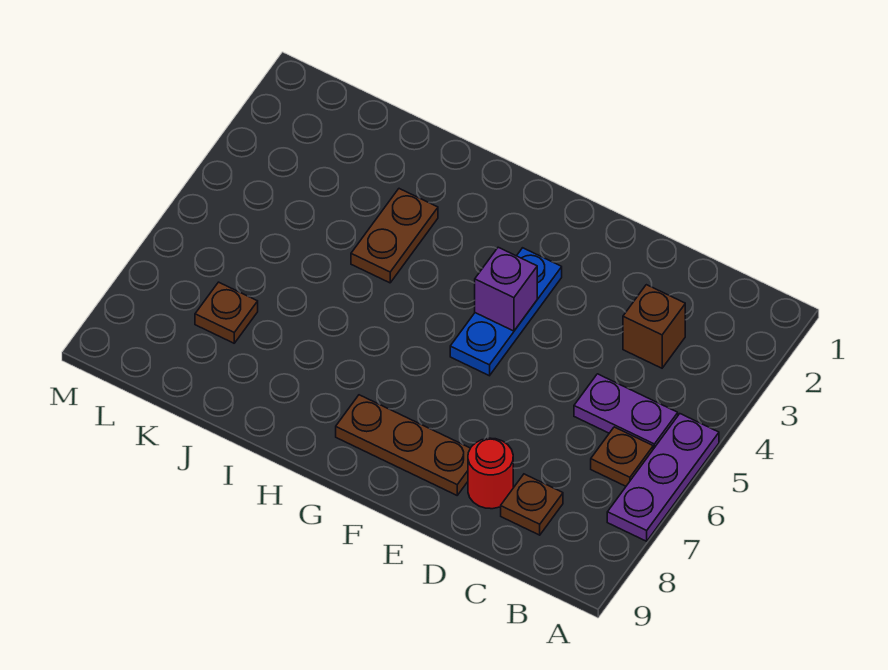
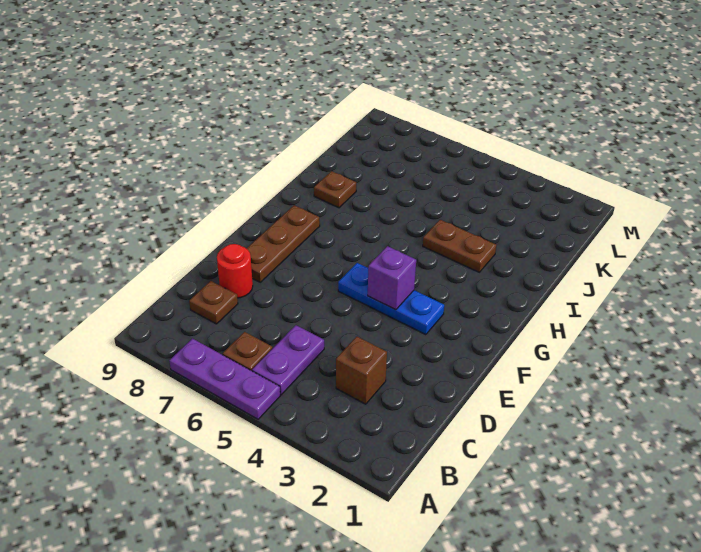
brown 1x1 plate [195,282,258,343] -> brown 1x1 plate moved to [314,171,356,208]

